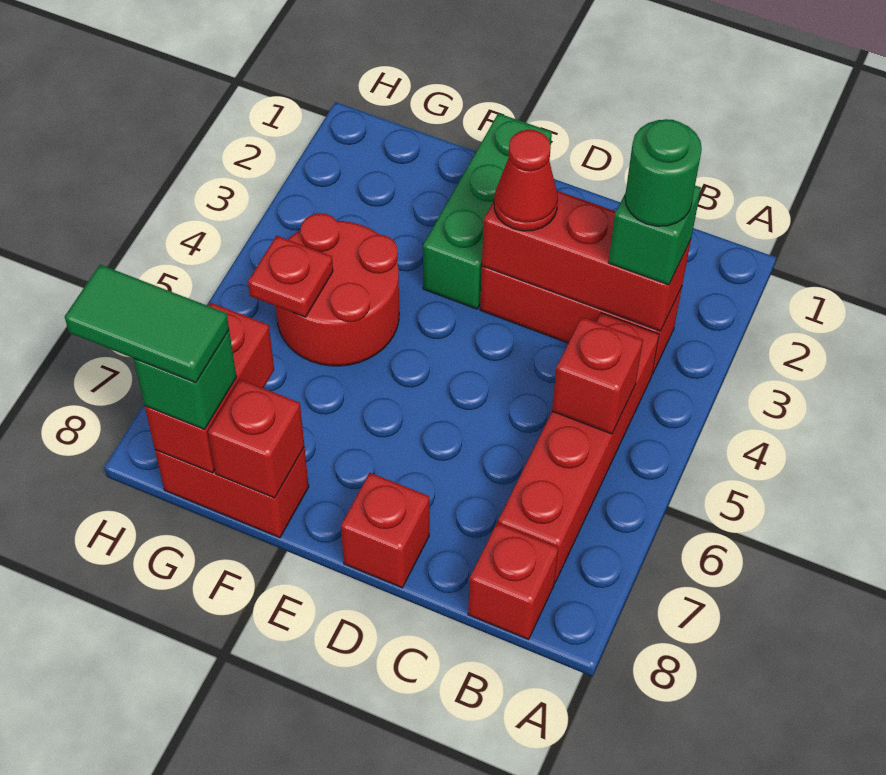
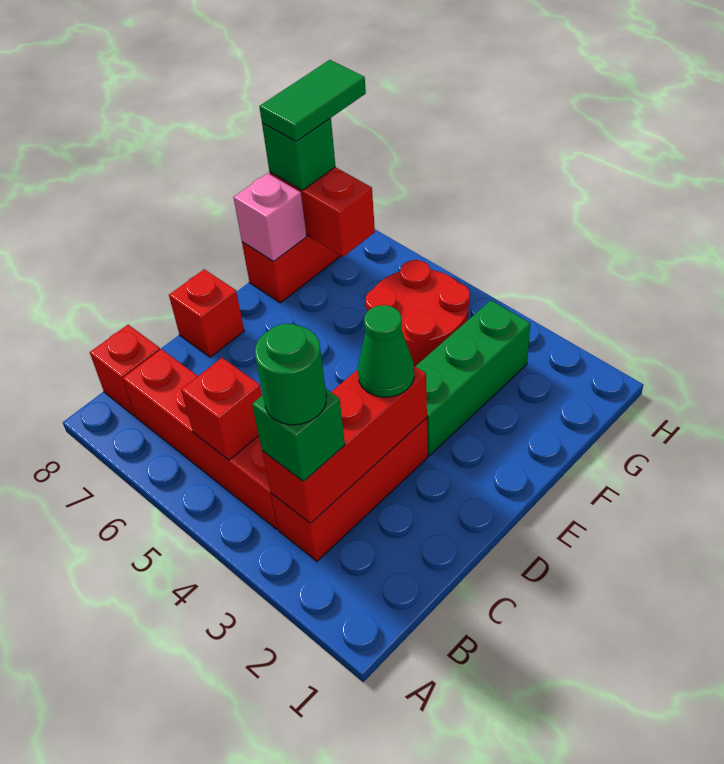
red 1x1 cone [494,130,558,231] -> green 1x1 cone [358,305,414,397]
green 1x3 brick [423,113,552,309] -> green 1x3 brick turned to [415,300,530,456]
red 1x1 brick [208,379,304,498] -> pink 1x1 brick [233,173,307,262]
red 1x1 plate [248,236,333,317] -> none

